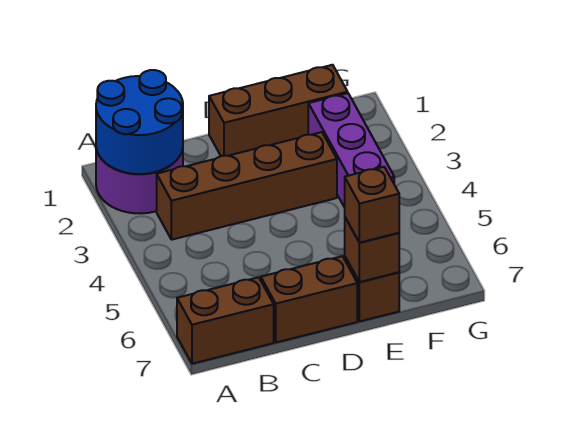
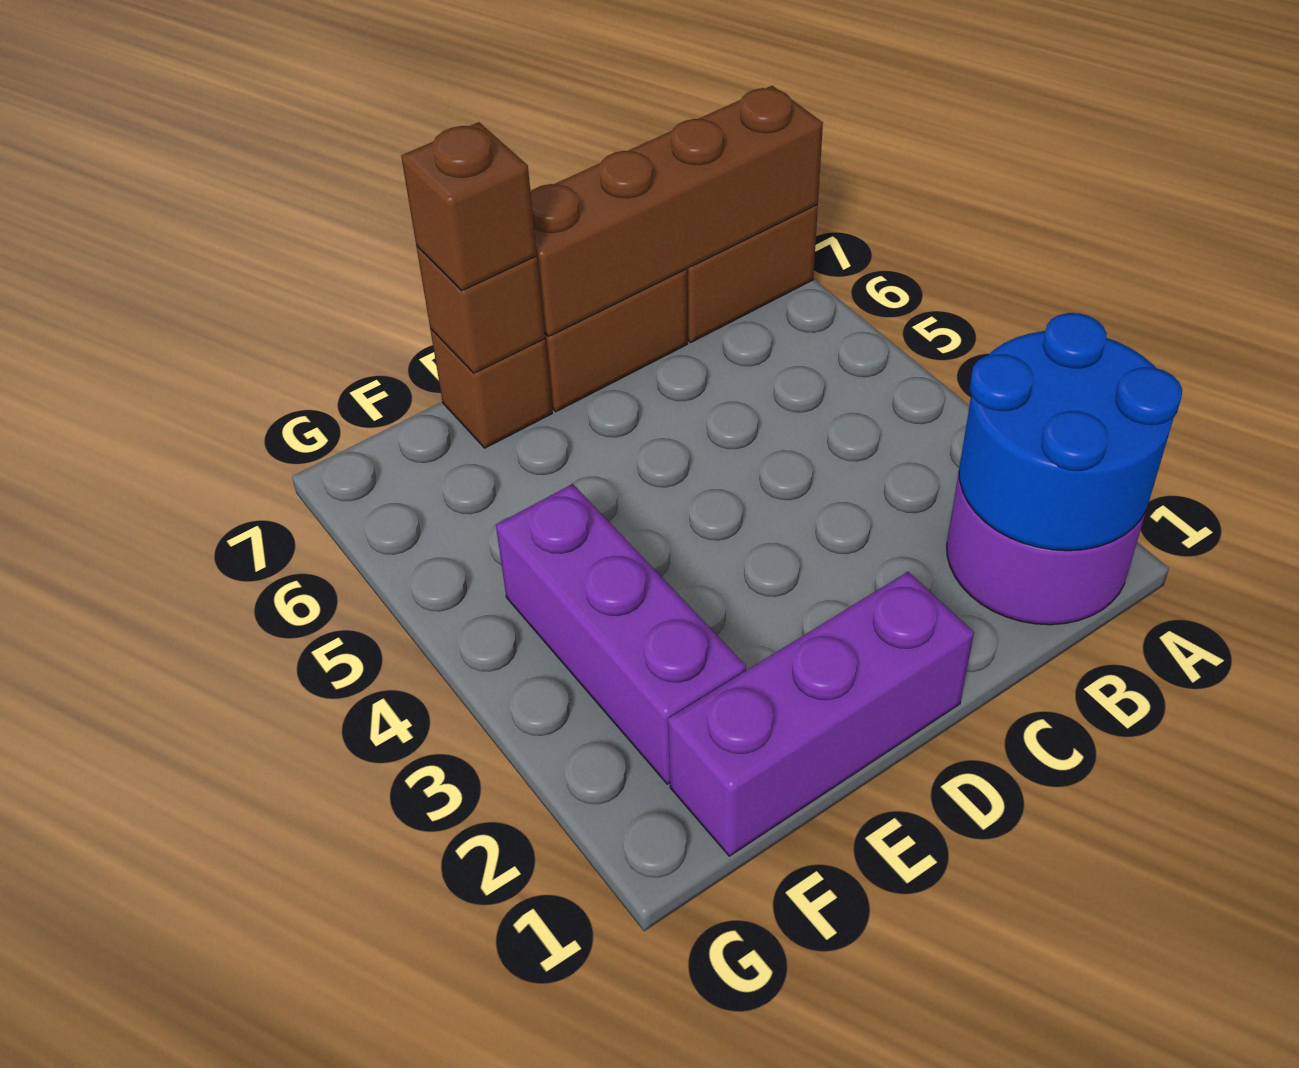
brown 1x4 brick [157,132,337,240] -> brown 1x4 brick moved to [531,86,823,336]
brown 1x3 brick [209,65,348,156] -> purple 1x3 brick [668,572,974,856]

